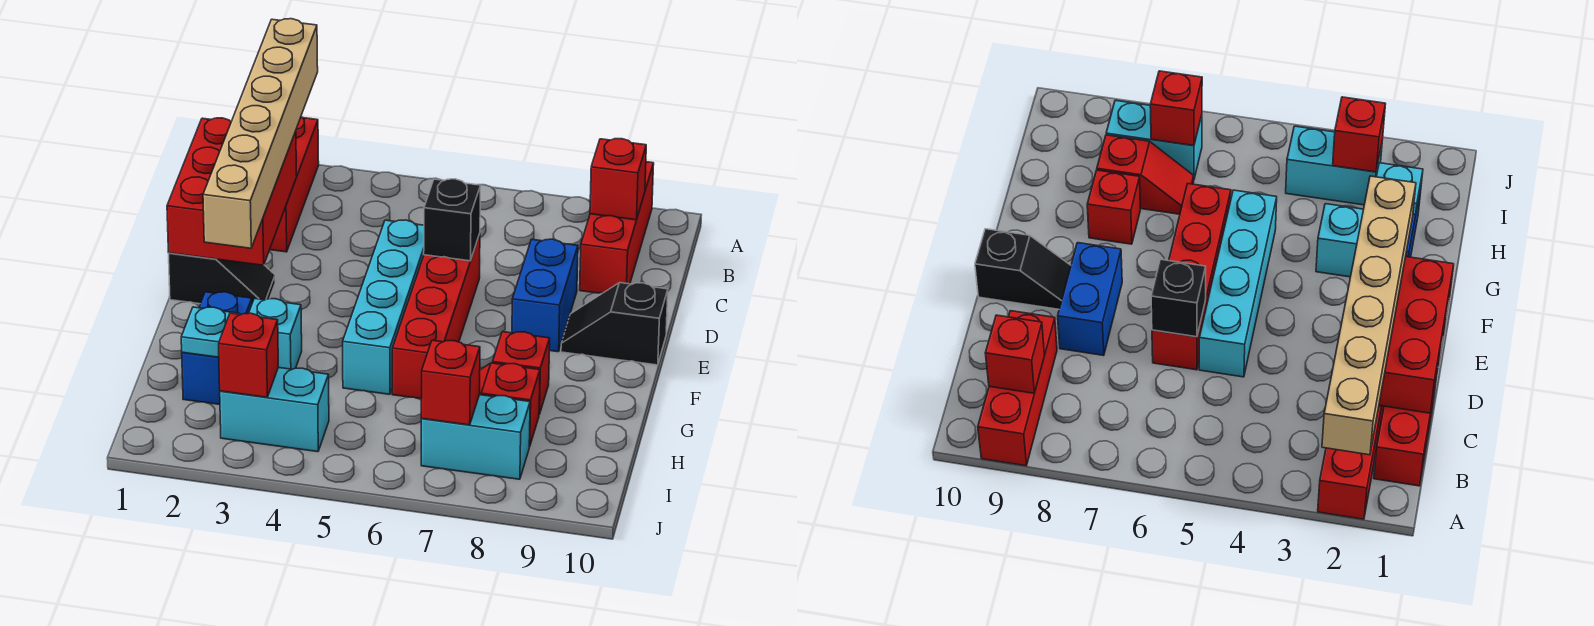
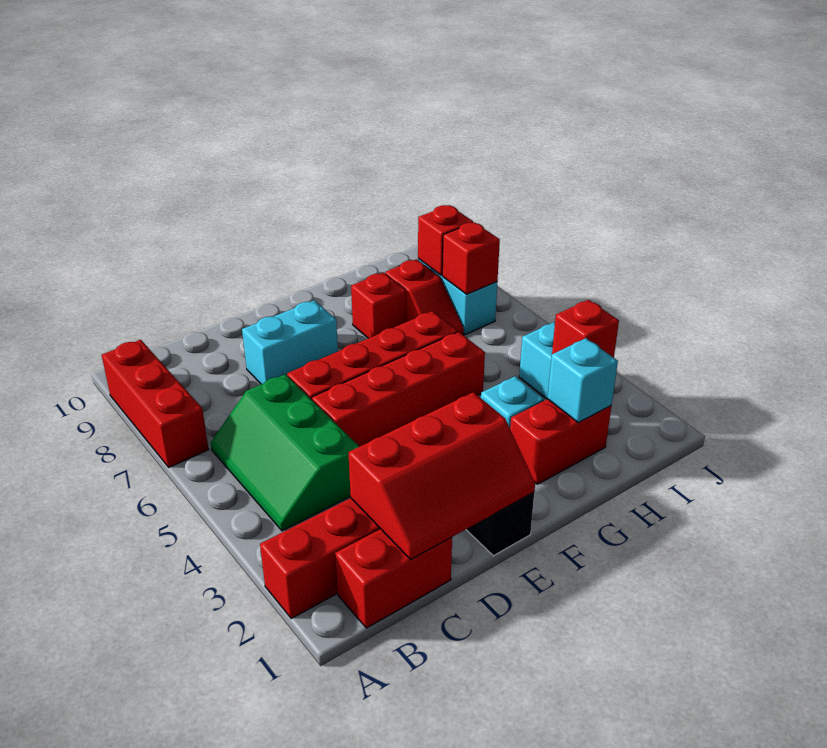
tan 1x6 brick [203,19,318,248] -> none
red 1x3 brick [580,162,654,293] -> red 1x3 brick turned to [102,340,209,467]
none -> green 2x3 slope [211,374,359,531]
red 1x1 brick [590,139,646,220] -> red 1x1 brick moved to [418,205,473,275]
red 2x3 brick [167,118,297,265] -> red 2x3 slope [348,392,535,560]
cyan 1x4 brick [343,220,424,394] -> red 1x4 brick [312,332,485,447]
black 1x1 brick [424,179,481,261] -> none
blue 1x2 brick [512,239,578,352] -> cyan 1x2 brick [242,300,338,384]
black 1x2 slope [561,283,668,365] -> none
blue 1x2 brick [182,292,252,405] -> red 1x2 brick [510,399,611,484]
cyan 1x1 plate [181,307,240,357] -> cyan 1x1 brick [548,338,618,423]

